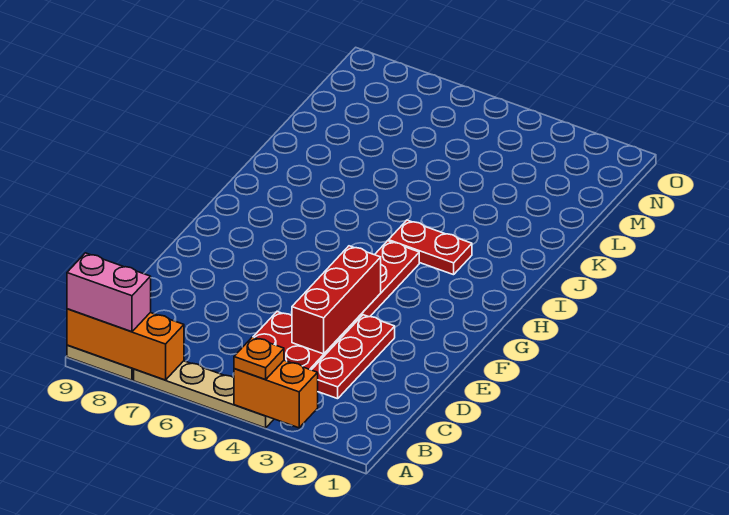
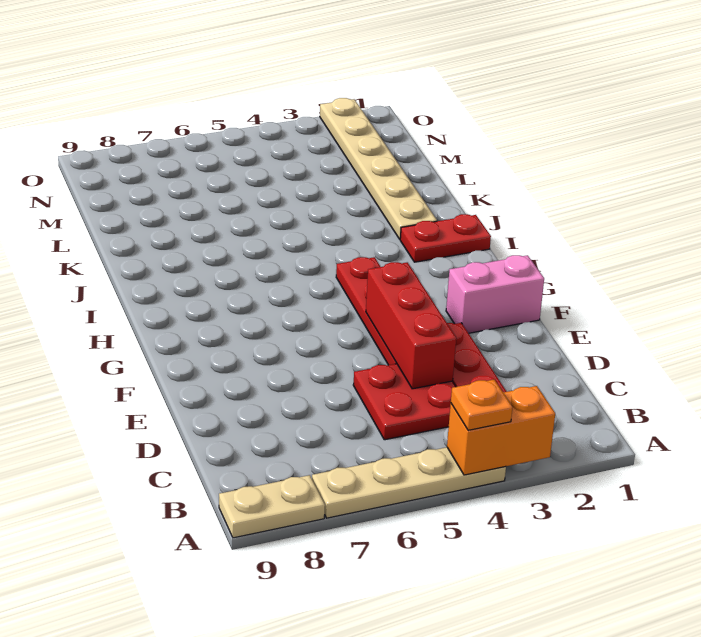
orange 1x3 brick [67,309,184,380] -> none
pink 1x2 brick [67,253,151,332] -> pink 1x2 brick moved to [446,255,544,333]
red 1x2 plate [388,220,472,275] -> red 1x2 plate moved to [400,214,491,262]
none -> tan 1x6 plate [320,98,437,239]

